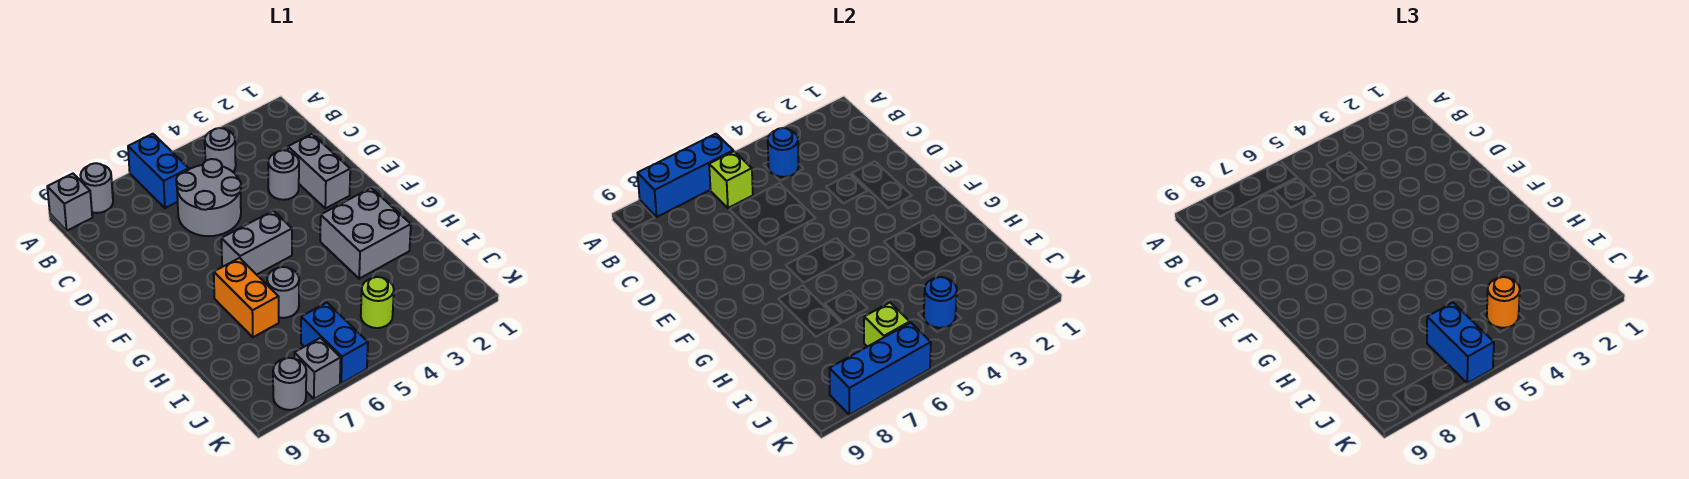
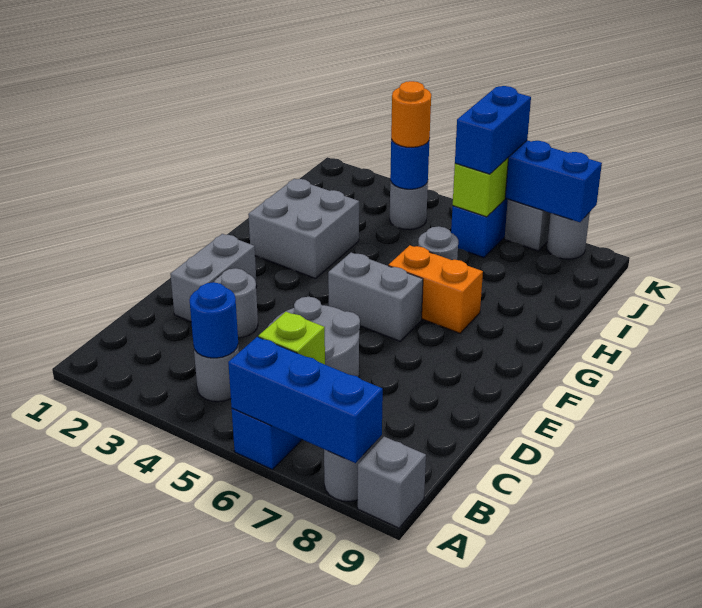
orange 1x2 brick [214,258,279,337] -> orange 1x2 brick turned to [388,245,483,333]
lime 1x1 round brick [361,277,394,328] -> grey 1x1 round brick [390,181,428,230]

